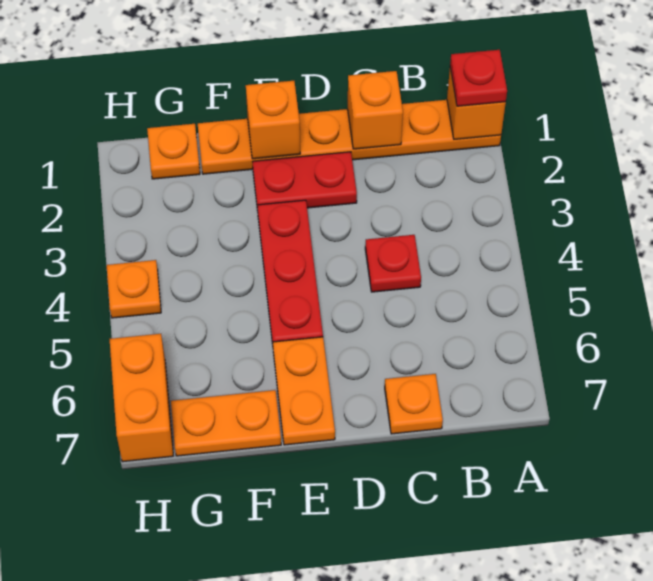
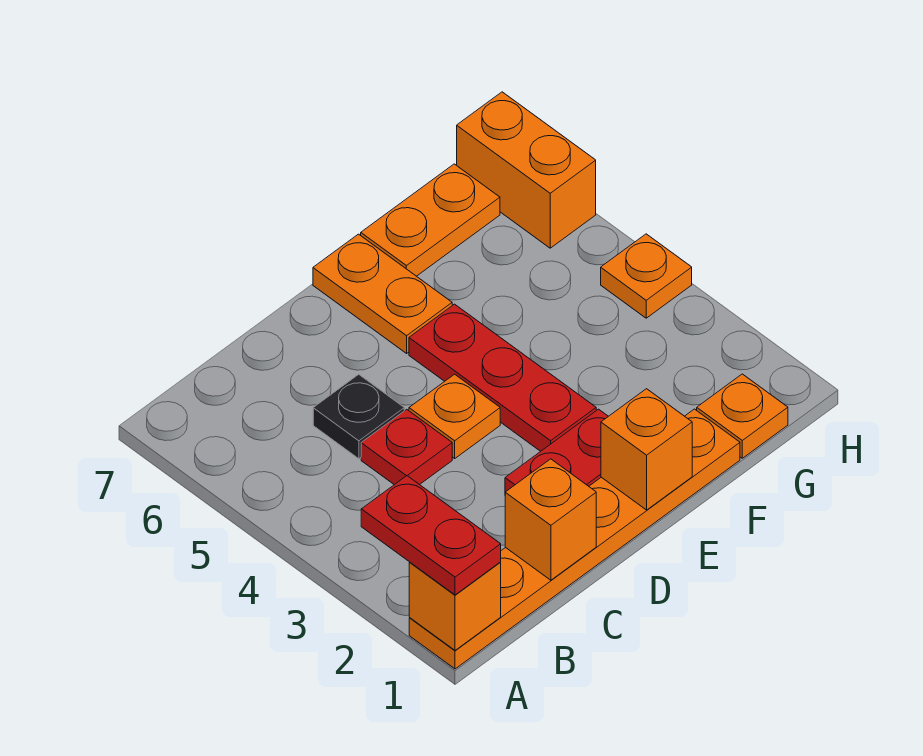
red 1x1 plate [450,50,507,106] -> red 1x2 plate [361,476,501,595]
none -> black 1x1 plate [313,374,404,459]
orange 1x1 plate [385,374,443,434] -> orange 1x1 plate moved to [409,374,500,458]

